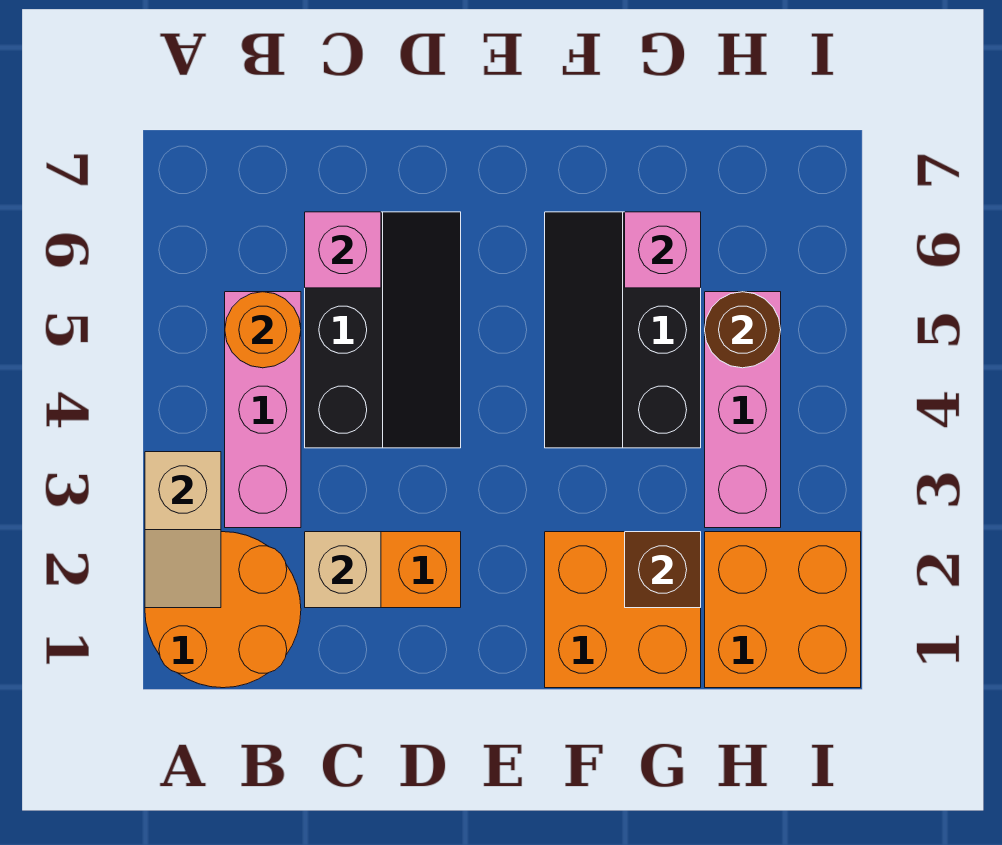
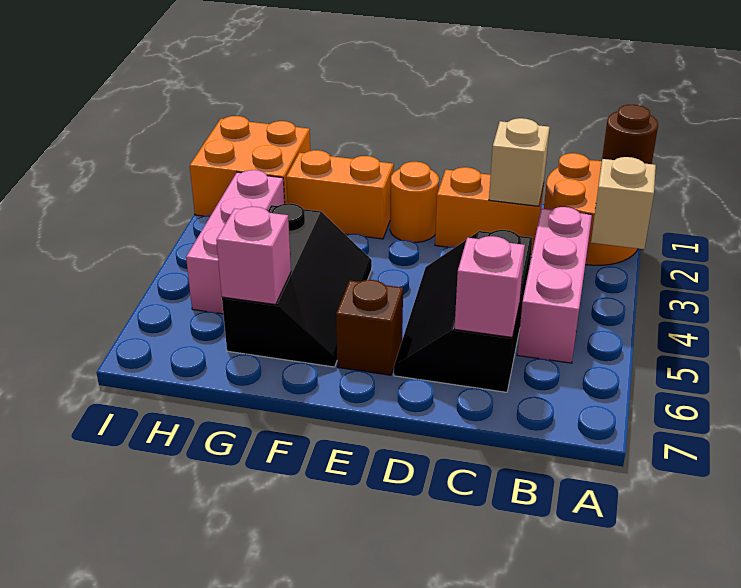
orange 1x1 round brick [225,292,301,368] -> orange 1x1 round brick moved to [390,162,439,243]
orange 2x2 brick [545,532,701,688] -> orange 1x2 brick [286,150,394,239]
brown 1x1 brick [625,532,701,608] -> brown 1x1 brick moved to [336,280,403,375]
brown 1x1 round brick [705,292,781,368] -> brown 1x1 round brick moved to [602,105,658,164]

